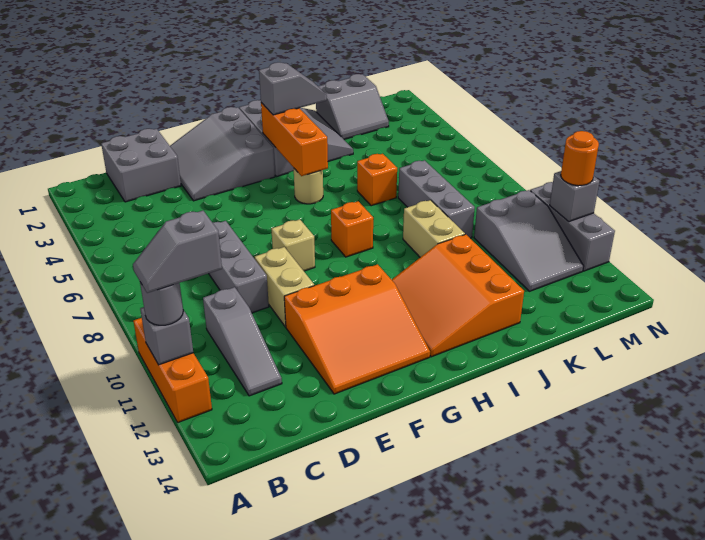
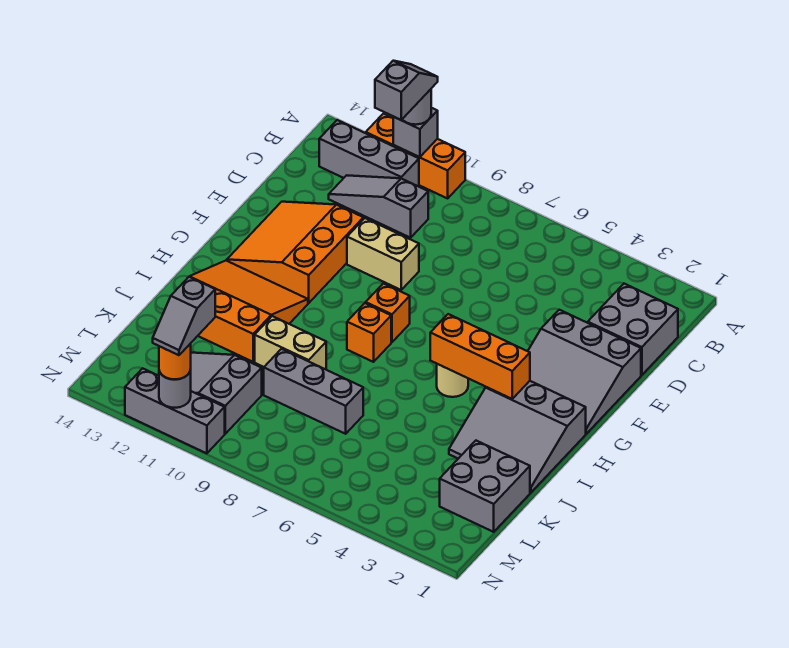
grey 1x3 brick [209,221,269,313] -> grey 1x3 brick moved to [319,120,419,187]
grey 3x3 slope [170,107,275,201] -> grey 3x3 slope turned to [528,310,641,434]
tan 1x1 brick [271,219,315,271] -> none
grey 1x2 slope [259,62,327,115] -> grey 1x2 slope moved to [153,277,215,355]
orange 1x1 brick [357,154,397,206] -> orange 1x1 brick moved to [366,283,410,342]
grey 2x2 slope [316,74,389,139] -> grey 2x2 brick [440,441,530,532]
grey 1x1 brick [550,171,599,222] -> grey 1x1 round brick [159,369,191,408]

